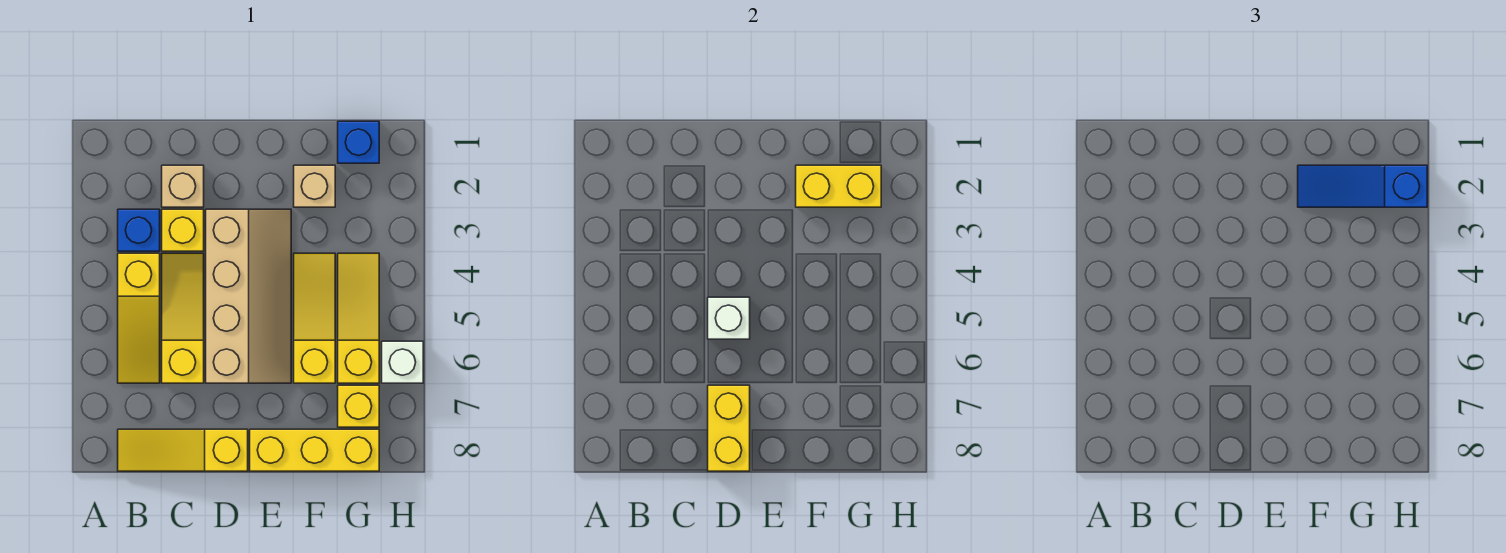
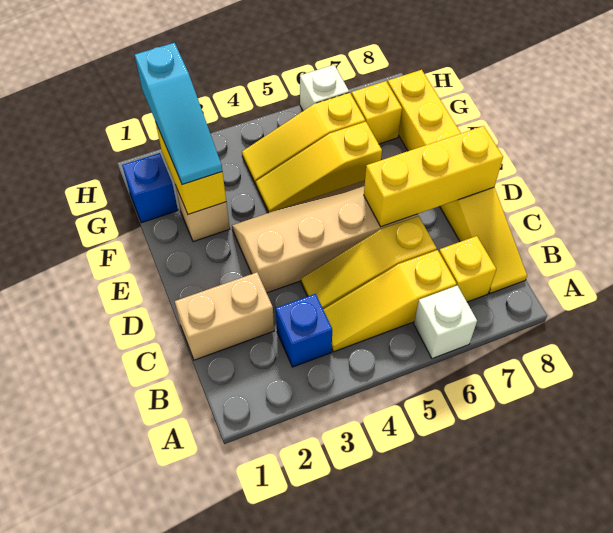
yellow 1x3 slope [118,253,160,383] -> yellow 1x3 slope turned to [323,250,456,352]
tan 1x1 brick [162,165,204,207] -> tan 1x2 brick [175,272,274,360]
yellow 1x1 brick [162,209,204,251] -> yellow 1x1 brick moved to [439,236,496,302]
white 1x1 brick [708,297,750,339] -> white 1x1 brick moved to [414,285,477,359]
yellow 1x2 brick [708,385,750,471] -> yellow 1x3 brick [364,126,503,227]
blue 1x3 slope [1298,165,1427,207] -> cyan 1x3 slope [135,43,222,185]

